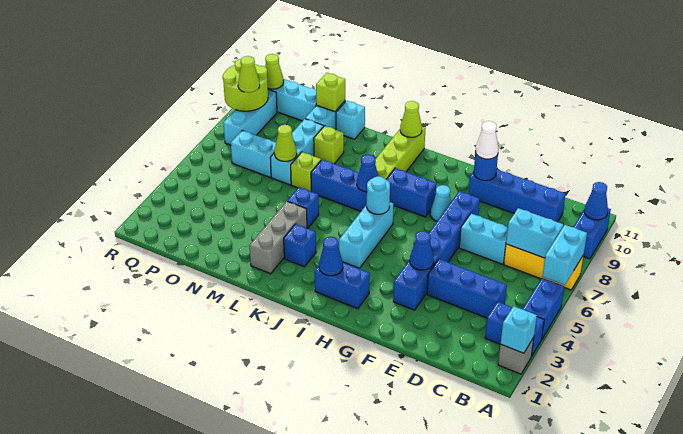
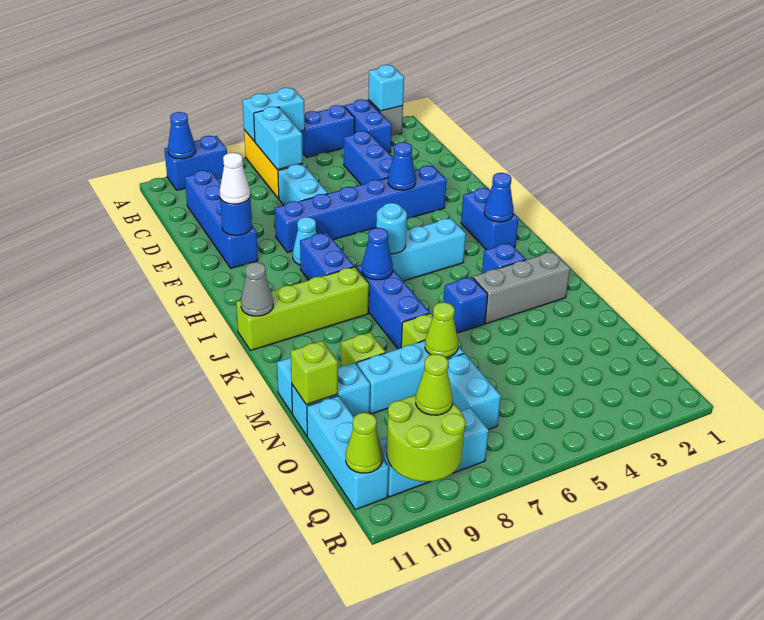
lime 1x1 cone [400,101,422,137] -> grey 1x1 cone [241,262,273,316]

